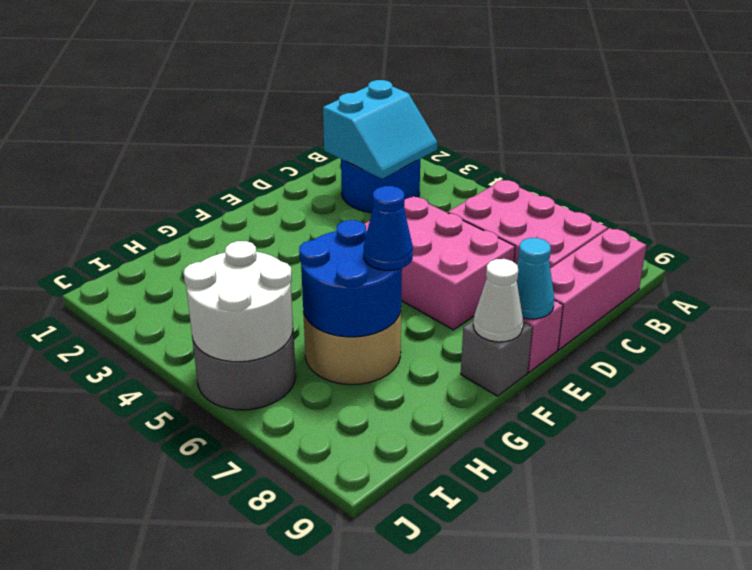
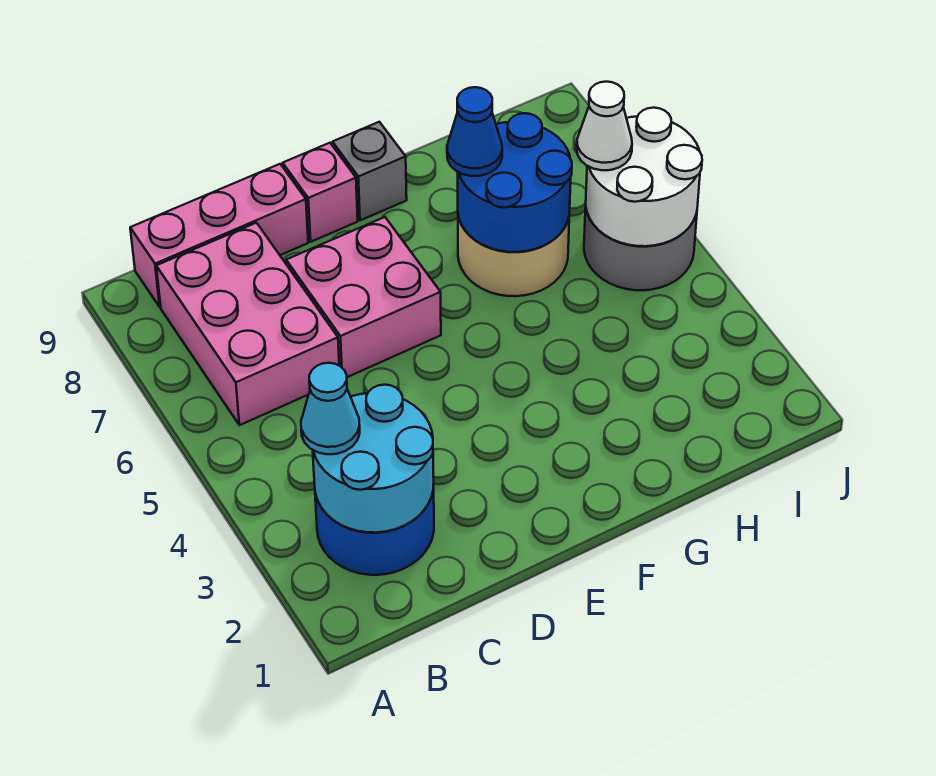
cyan 2x2 slope [323,80,437,179] -> cyan 2x2 round brick [313,385,434,533]
pink 2x3 brick [365,196,515,330] -> pink 2x2 brick [286,217,441,377]
cyan 1x1 cone [517,238,554,319] -> cyan 1x1 cone moved to [301,363,360,454]
white 1x1 cone [473,259,523,342] -> white 1x1 cone moved to [577,82,632,170]

